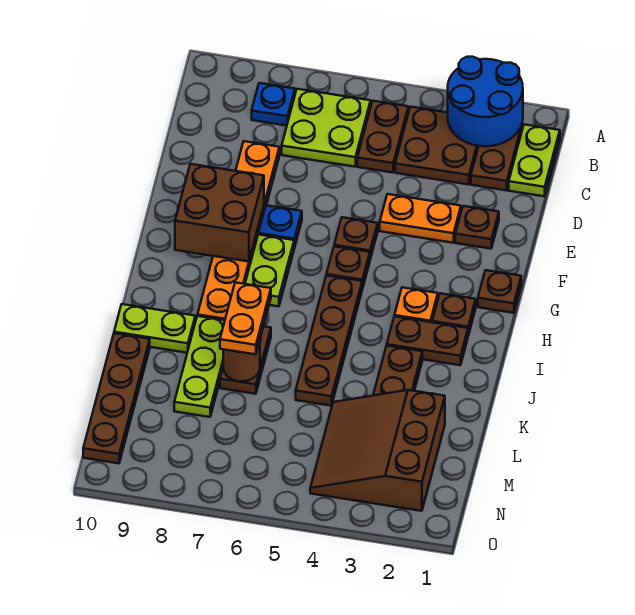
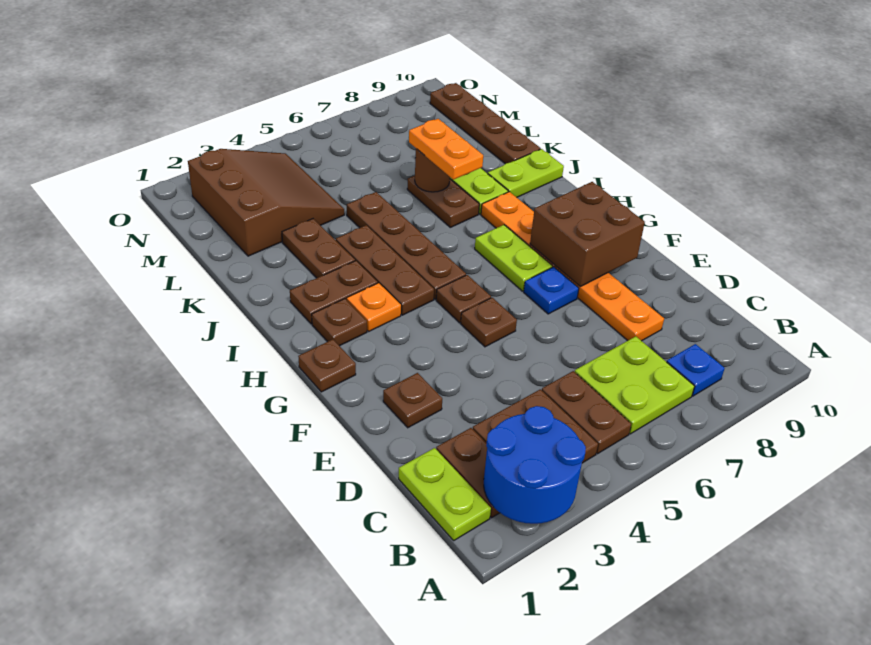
orange 1x2 plate [380,194,461,243] -> none
none -> brown 1x3 plate [336,225,434,315]

